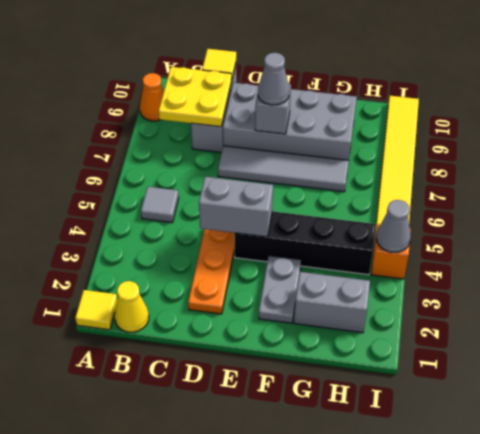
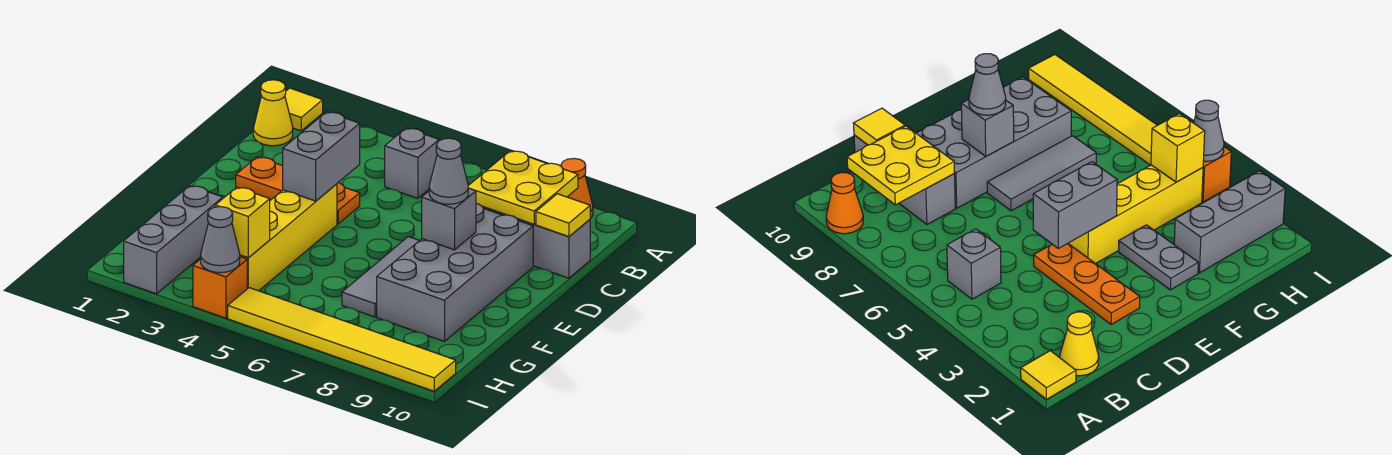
grey 1x1 tile [141,187,179,222] -> grey 1x1 brick [385,128,439,199]
grey 1x4 tile [218,146,349,192] -> grey 1x3 tile [342,237,420,317]
black 1x4 brick [235,211,376,275] -> yellow 1x4 brick [240,184,337,291]
grey 1x2 brick [294,272,370,333] -> grey 1x3 brick [124,186,223,294]
none -> yellow 1x1 brick [215,187,270,258]

